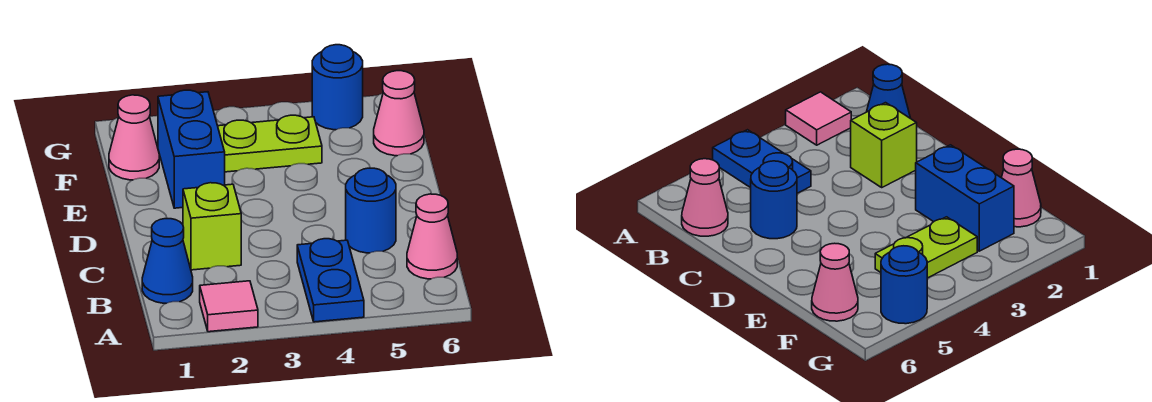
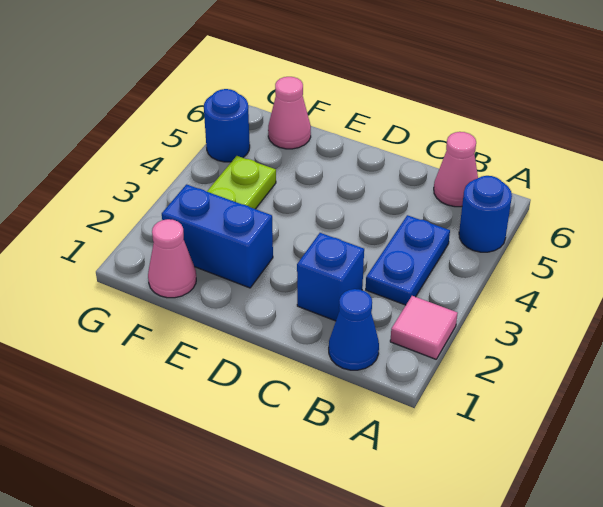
blue 1x2 plate [297,239,364,322] -> blue 1x2 plate turned to [366,215,450,305]
lime 1x1 brick [183,183,241,270] -> blue 1x1 brick [297,233,364,321]
blue 1x1 round brick [346,168,396,253] -> blue 1x1 round brick moved to [459,176,512,252]

